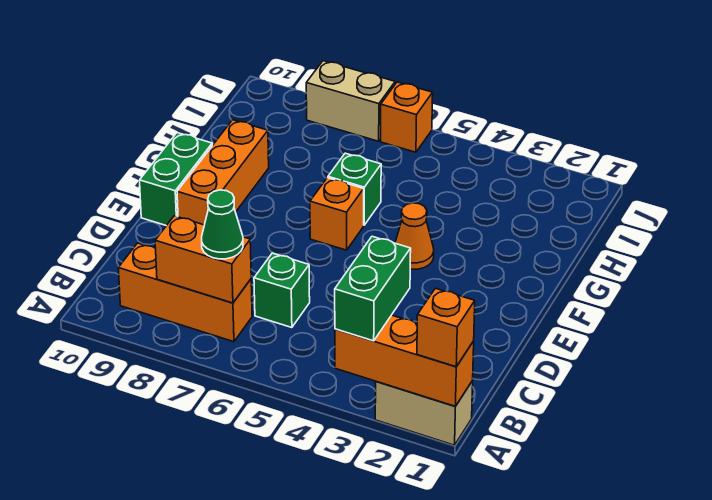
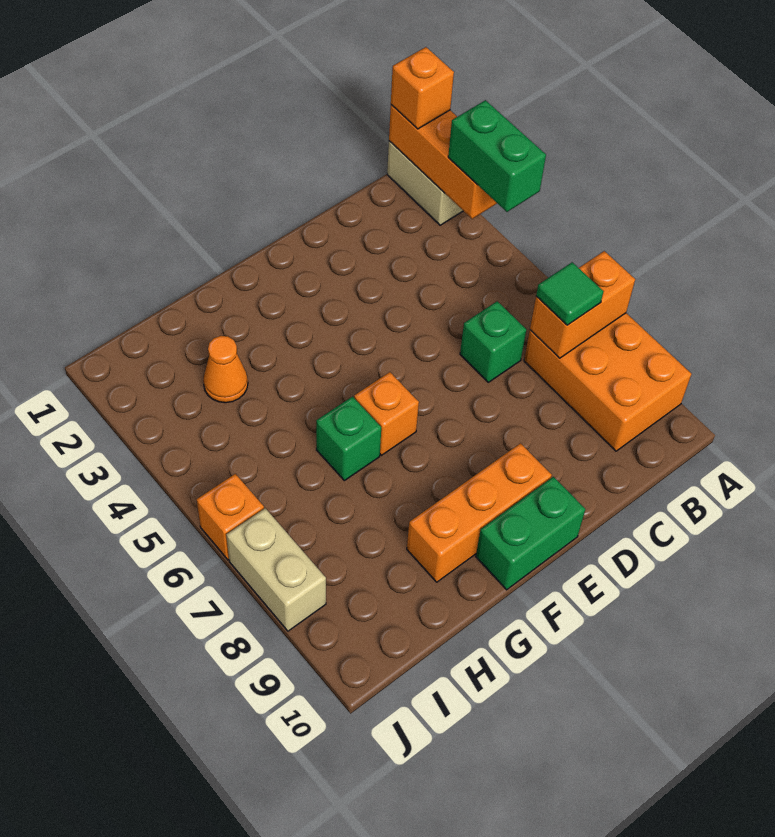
green 1x2 brick [335,236,411,341] -> green 1x2 brick turned to [448,100,546,212]
orange 1x3 brick [118,243,252,342] -> orange 2x3 brick [524,313,691,451]
orange 1x2 brick [155,216,251,303] -> orange 1x2 brick turned to [530,251,635,358]
green 1x1 cone [202,190,243,259] -> green 1x1 tile [536,262,604,325]
orange 1x1 cone [395,203,434,269] -> orange 1x1 cone moved to [203,336,248,403]

